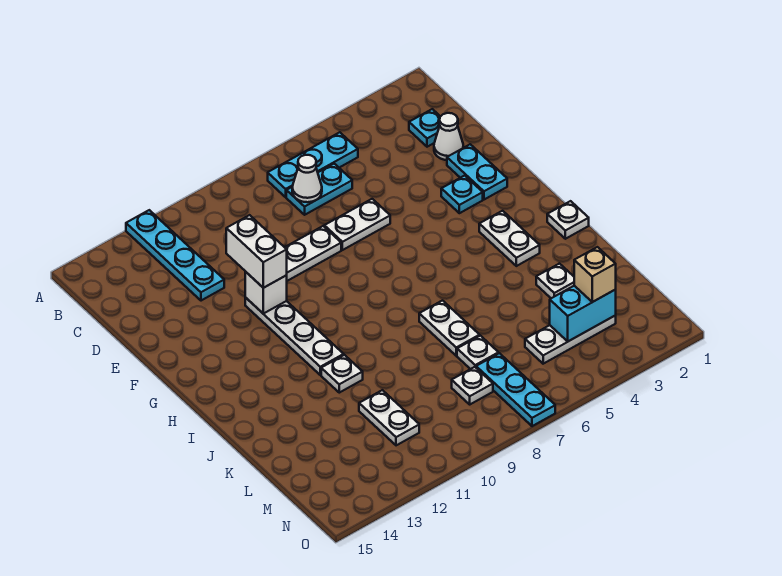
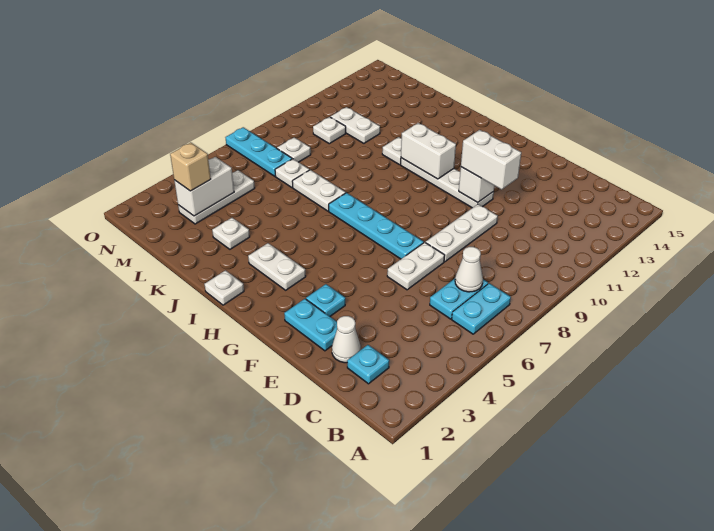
cyan 1x4 plate [126,210,224,301] -> cyan 1x4 plate moved to [329,193,424,259]
cyan 1x3 plate [268,132,358,197] -> cyan 1x2 plate [452,283,511,334]
none -> white 1x2 brick [401,123,456,179]
cyan 1x2 brick [550,286,616,341] -> white 1x2 brick [174,157,234,216]
none -> white 1x1 plate [313,117,346,144]

